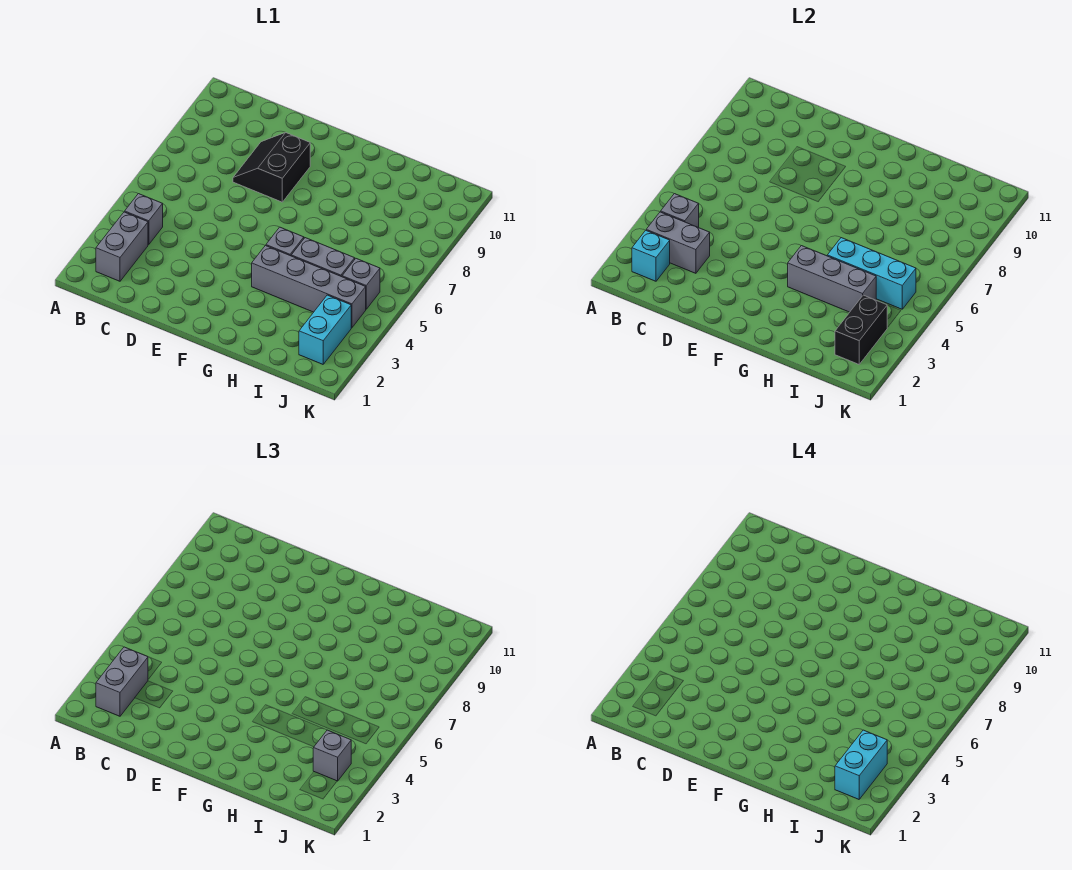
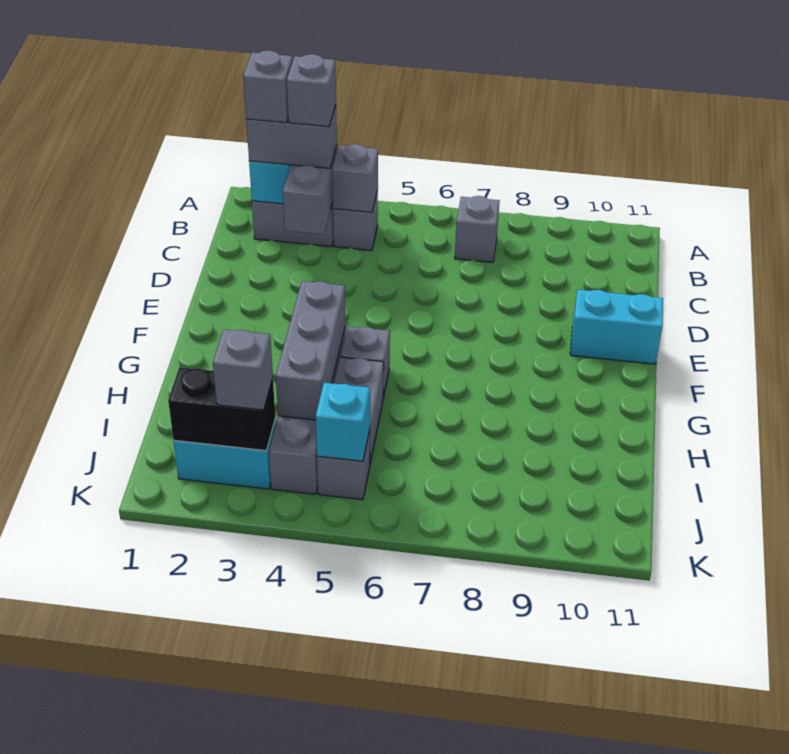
none -> grey 1x1 brick [243,51,293,123]
none -> grey 1x1 brick [287,54,336,127]
none -> grey 1x1 brick [455,196,500,262]
black 2x2 slope [233,133,310,202] -> none
cyan 1x3 brick [827,238,916,309] -> cyan 1x1 brick [316,383,370,461]
cyan 1x2 brick [835,730,887,799] -> cyan 1x2 brick moved to [570,290,663,364]

